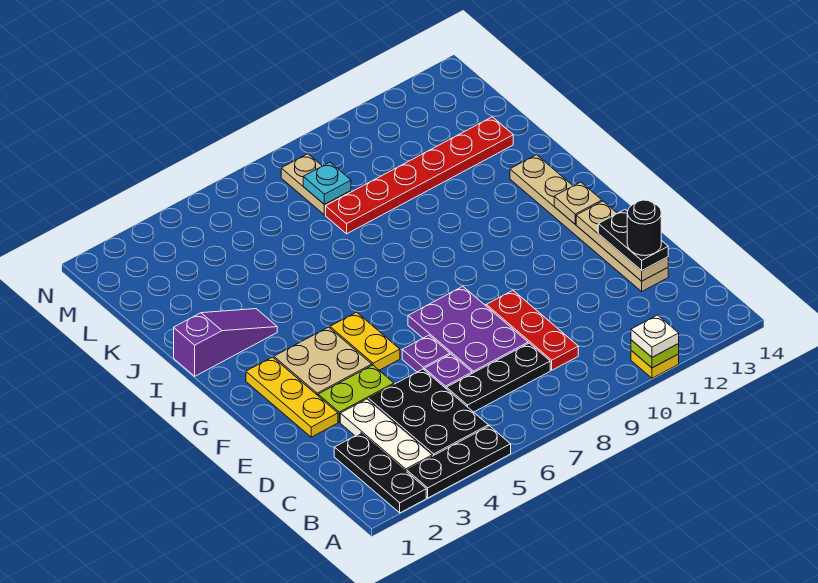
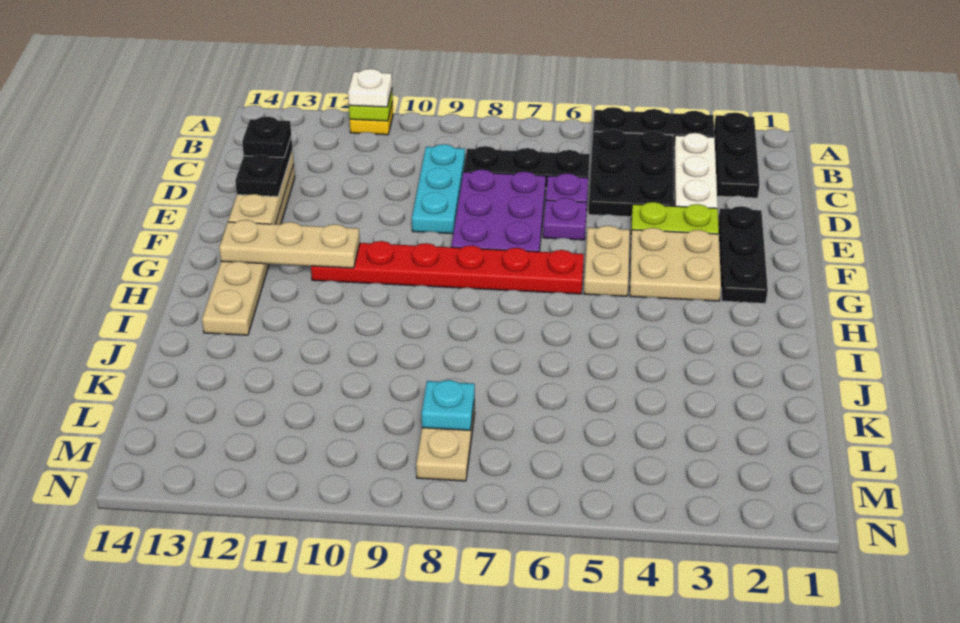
red 1x3 plate [486,290,578,370] -> cyan 1x3 plate [412,144,465,234]
black 1x1 round brick [627,200,661,256] -> black 1x1 plate [242,117,291,158]
yellow 1x3 plate [246,357,338,437] -> black 1x3 plate [718,206,768,304]
yellow 1x2 plate [330,312,400,370] -> tan 1x2 plate [584,226,630,296]
tan 1x1 plate [554,182,602,224] -> tan 1x3 plate [219,220,360,268]
purple 1x3 slope [174,309,277,376] -> none
red 1x6 plate [326,117,513,234] -> red 1x6 plate moved to [311,241,584,294]

